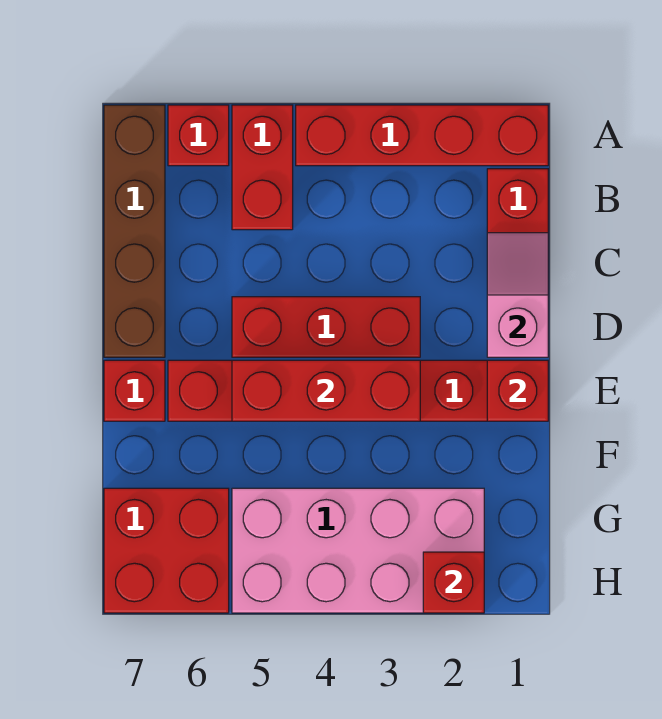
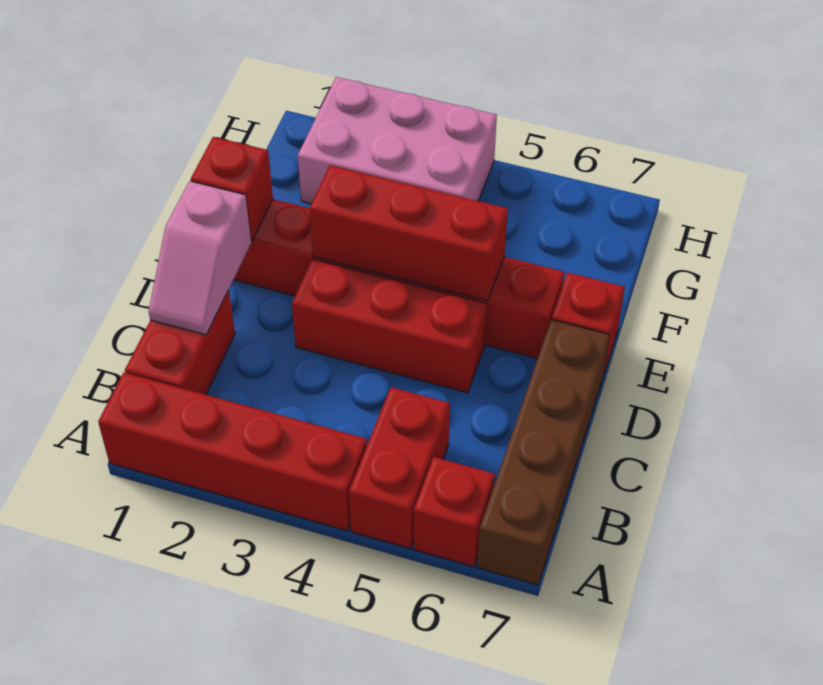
pink 2x4 brick [232,488,484,613] -> pink 2x3 brick [298,77,497,204]
red 2x2 brick [104,488,229,613] -> none
red 1x1 brick [423,552,484,613] -> none

